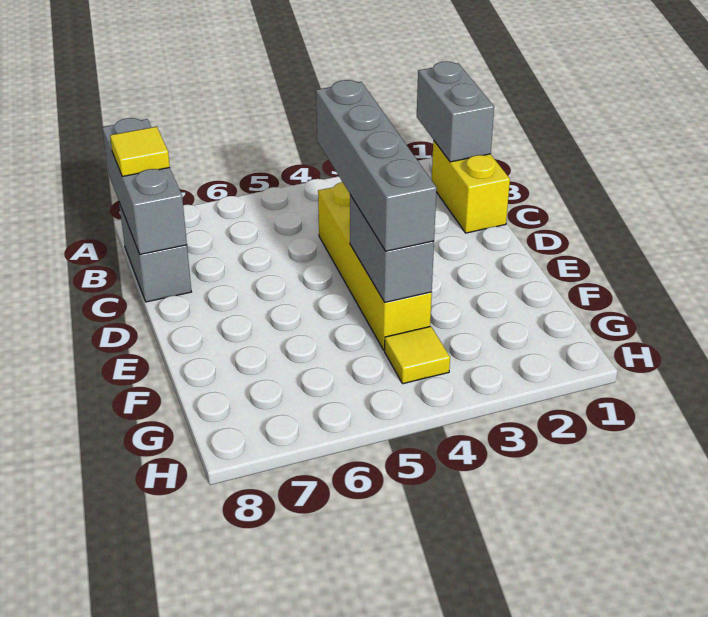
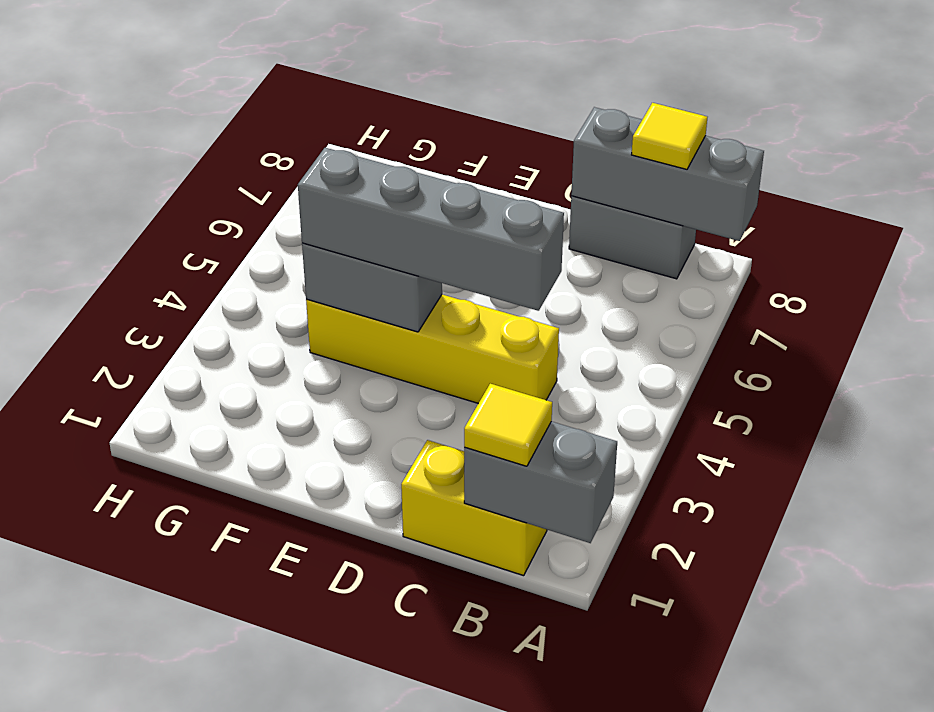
yellow 1x1 tile [385,326,450,384] -> yellow 1x1 tile moved to [464,384,552,466]

